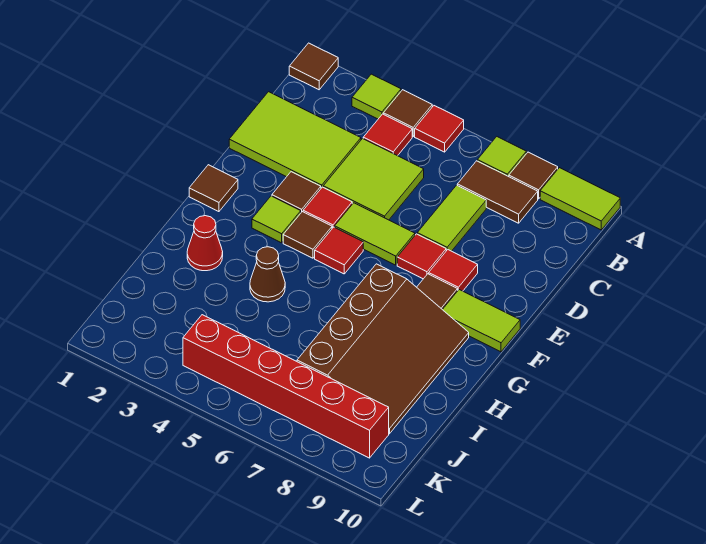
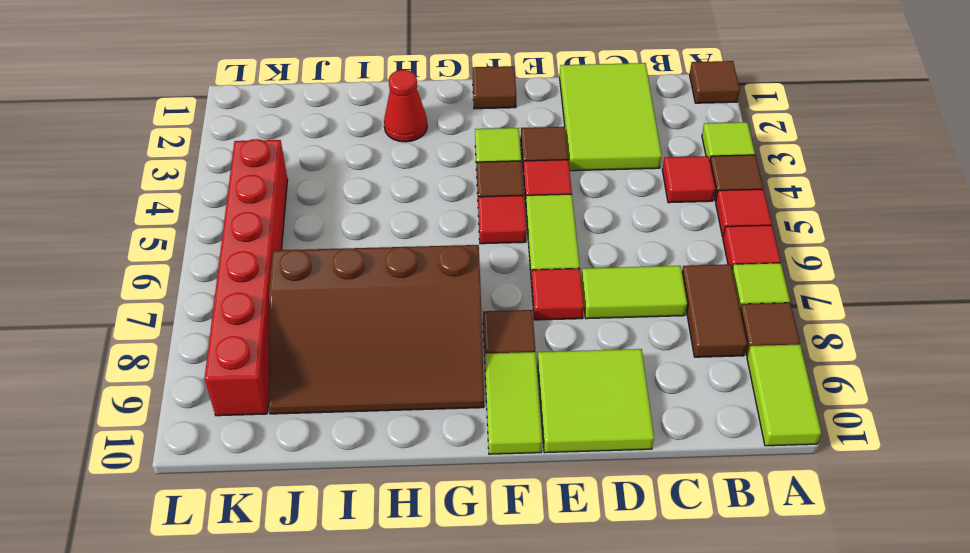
lime 2x2 tile [323,139,424,220] -> lime 2x2 tile moved to [538,349,654,453]
red 1x1 tile [429,250,478,291] -> red 1x1 tile moved to [723,225,781,268]
brown 1x1 cone [250,247,285,302] -> none

